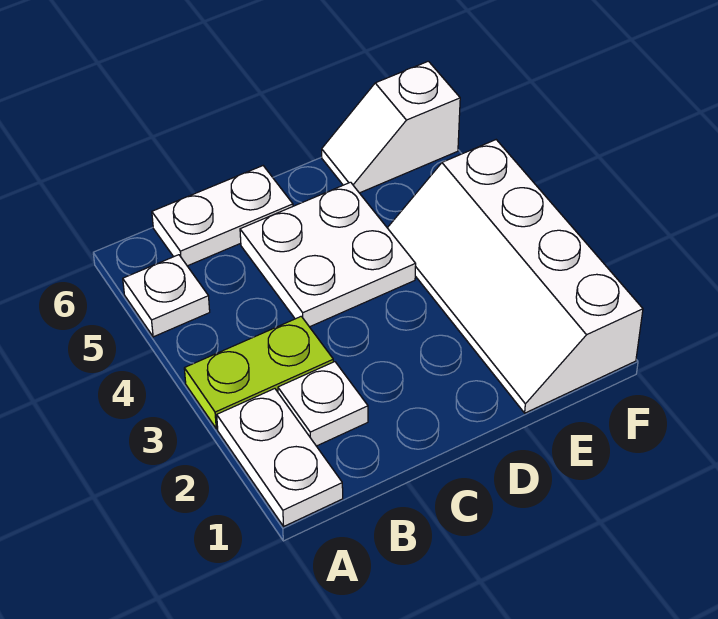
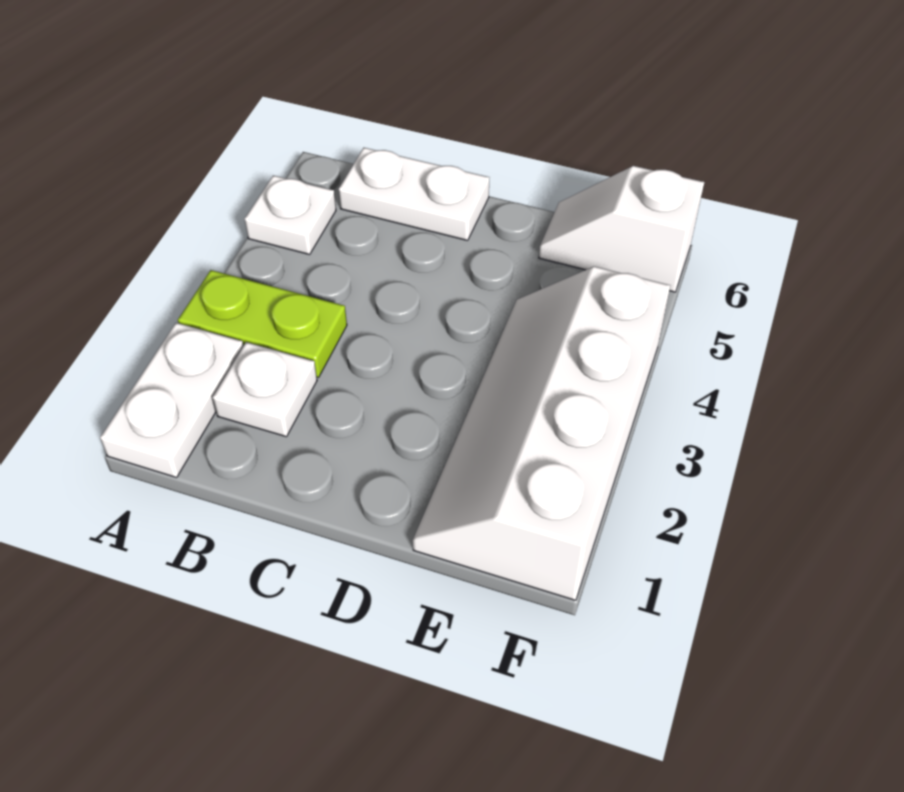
white 2x2 plate [240,182,416,327] -> none

